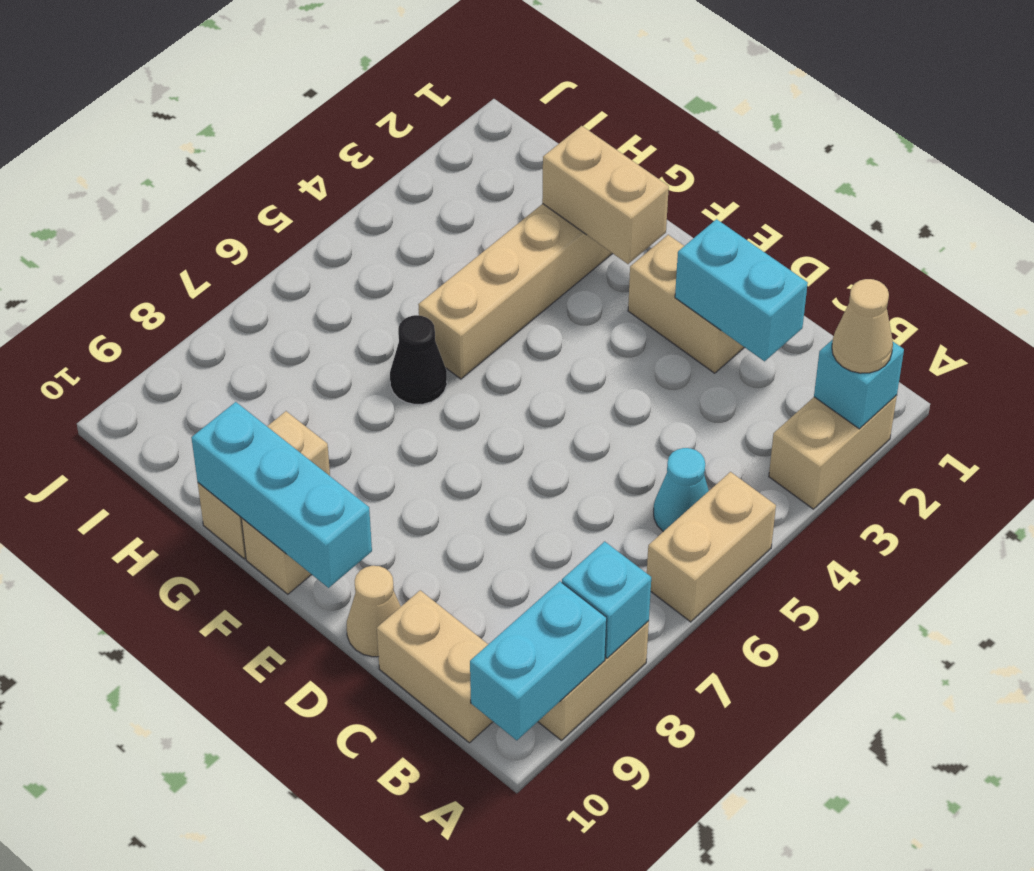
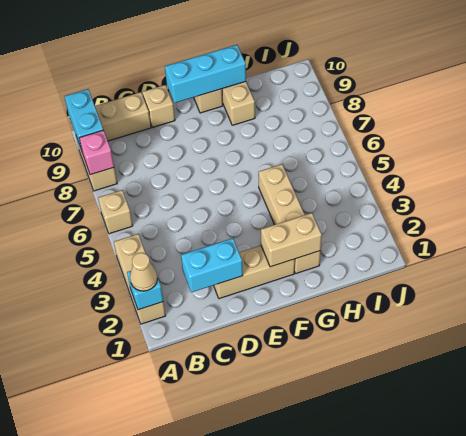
tan 1x2 brick [769,395,897,509] -> tan 1x3 brick [114,234,165,324]
tan 1x2 brick [647,472,776,622] -> tan 1x1 brick [98,190,133,234]
cyan 1x1 brick [562,542,651,658] -> pink 1x1 brick [79,130,114,175]
cyan 1x1 cone [654,448,709,532] -> none
tan 1x2 brick [628,235,745,373] -> tan 1x3 brick [213,245,295,299]
tan 1x1 cone [347,566,401,657] -> tan 1x1 brick [142,85,175,128]
black 1x1 cone [390,315,447,404] -> none

